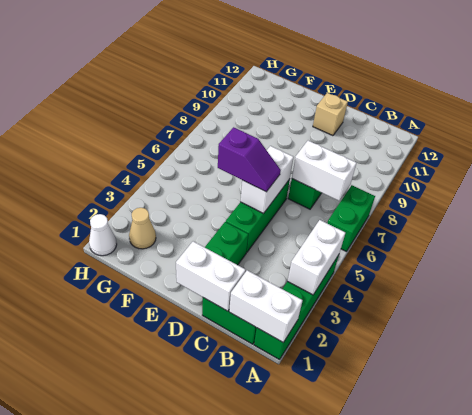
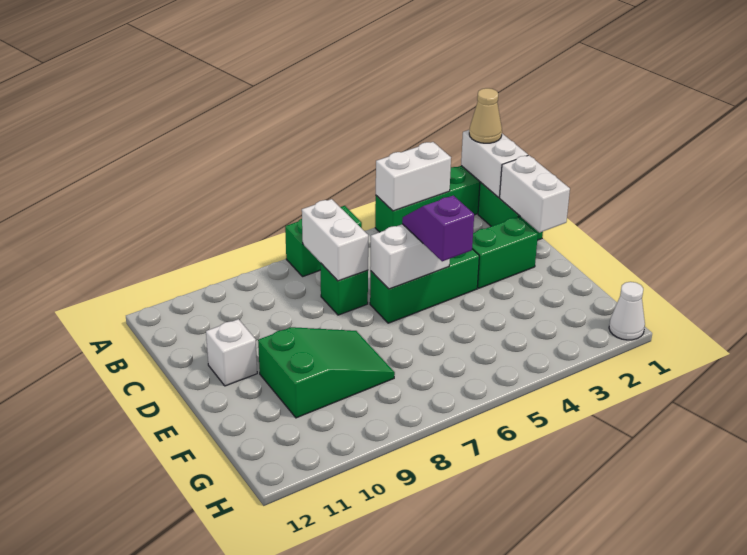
tan 1x1 brick [313,93,348,136] -> white 1x1 brick [206,319,257,386]
none -> green 2x3 slope [258,327,395,418]
tan 1x1 cone [129,208,156,249] -> tan 1x1 cone moved to [469,88,502,143]

